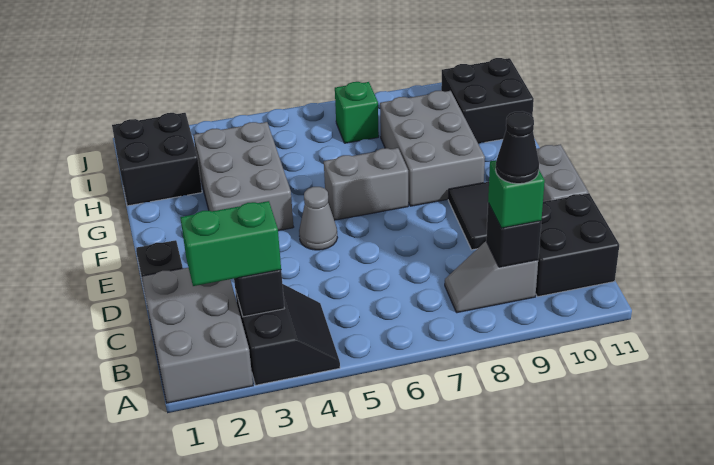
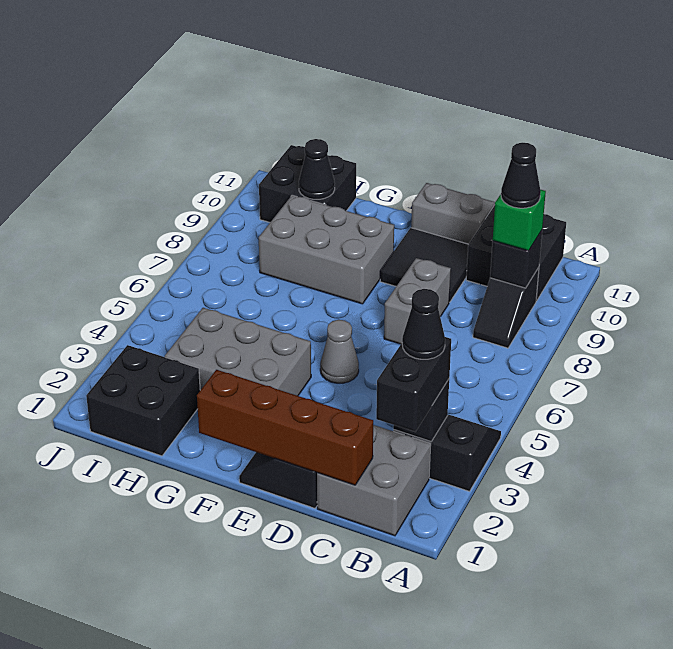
grey 2x3 brick [142,268,253,403] -> grey 2x2 brick [317,425,431,536]
green 1x2 brick [180,201,281,286] -> black 1x2 brick [376,337,451,432]
none -> black 1x1 cone [402,289,445,359]
grey 1x2 slope [445,241,538,313] -> black 1x2 slope [473,267,539,348]
none -> brown 1x4 brick [197,370,373,485]
grey 1x2 brick [324,148,408,220] -> grey 1x2 brick moved to [384,258,451,344]
none -> black 1x1 cone [299,139,335,199]
green 1x1 brick [335,82,379,143] -> none

